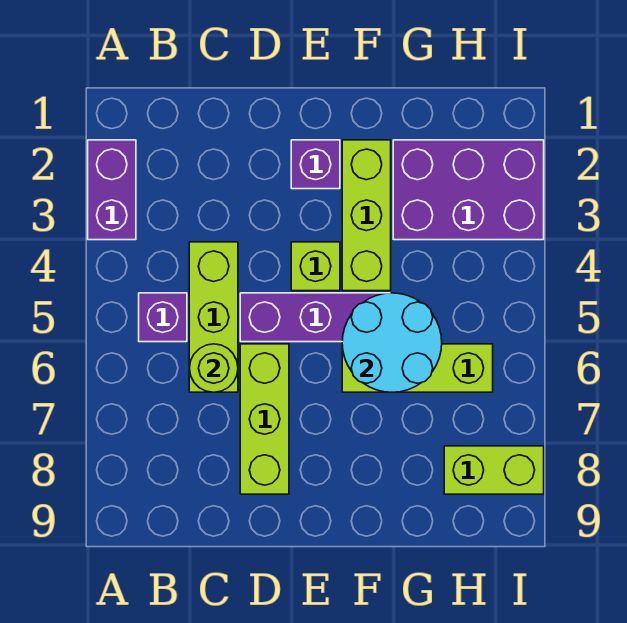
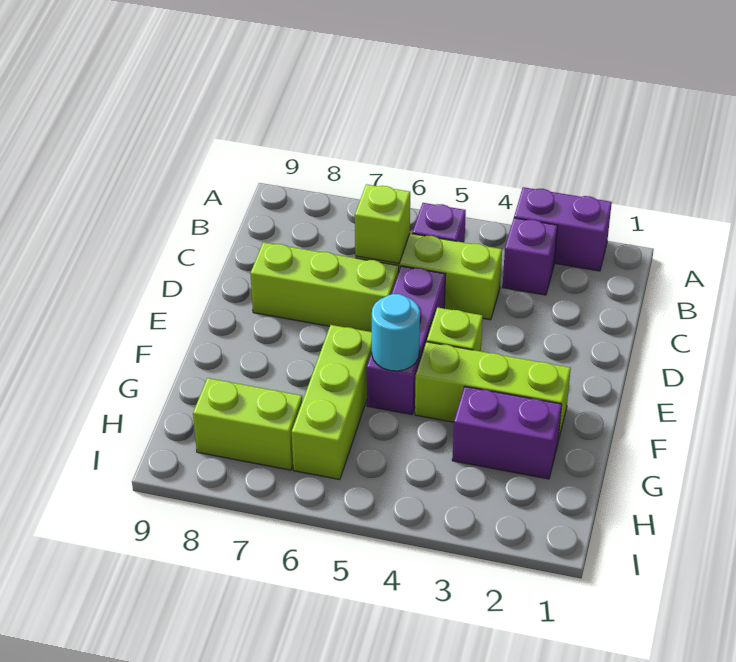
lime 1x1 round brick [189,344,238,392] -> lime 1x1 brick [355,184,410,263]
purple 1x1 brick [291,140,340,189] -> purple 1x1 brick moved to [503,218,558,295]
cyan 2x2 round brick [342,293,442,392] -> cyan 1x1 round brick [372,294,420,371]
purple 2x3 brick [393,140,544,240] -> purple 1x2 brick [452,386,562,479]
lime 1x2 brick [444,446,544,494] -> lime 1x2 brick turned to [193,378,302,470]

